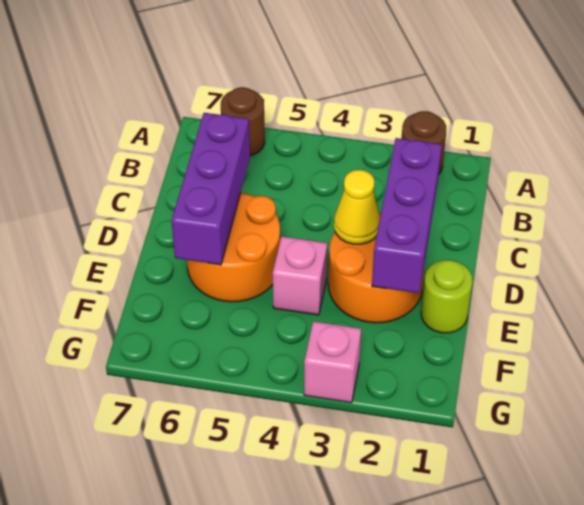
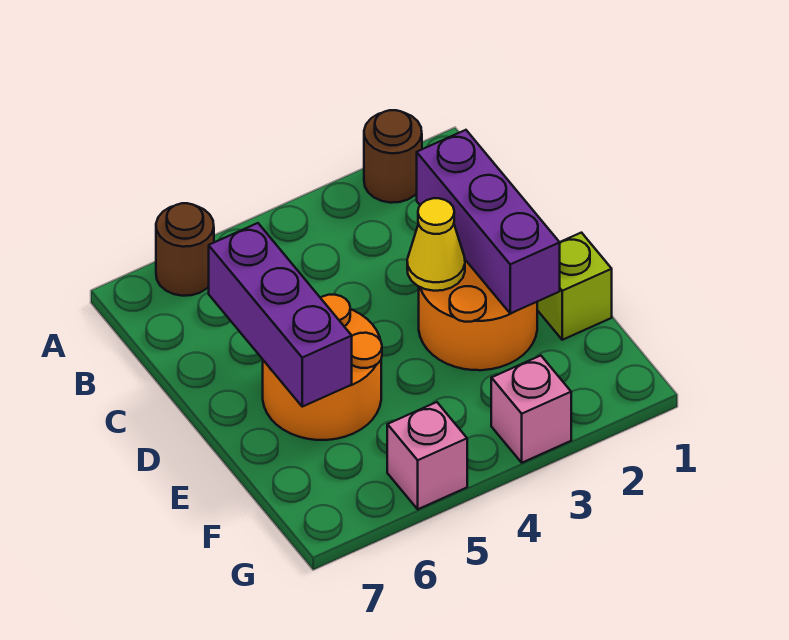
lime 1x1 round brick [421,260,472,333] -> lime 1x1 brick [537,233,612,340]
pink 1x1 brick [273,237,328,315] -> pink 1x1 brick moved to [387,402,467,509]

